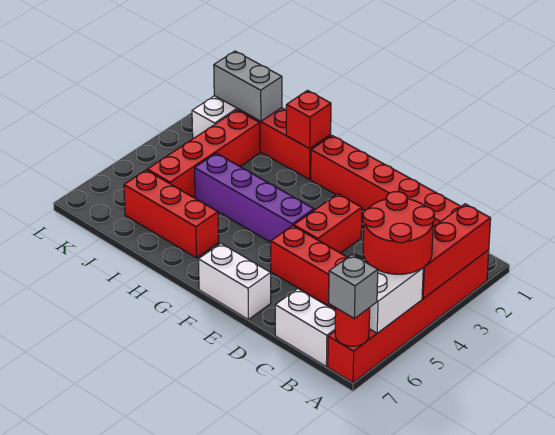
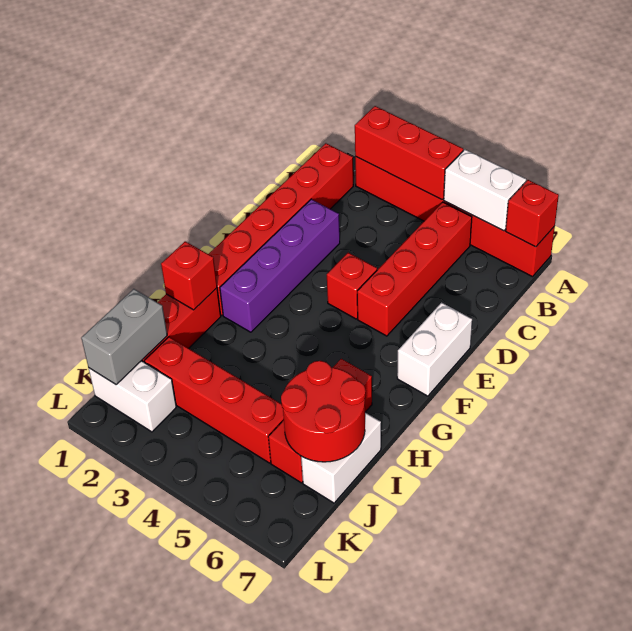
red 2x2 round brick [363,191,434,274] -> red 2x2 round brick moved to [281,361,366,462]
red 1x1 round brick [335,308,370,346] -> red 1x1 brick [506,180,559,247]
grey 1x1 brick [329,255,378,318] -> none
white 1x2 brick [275,289,336,367] -> white 1x2 brick moved to [301,413,381,503]
red 1x2 brick [294,194,362,253] -> red 1x1 brick [327,253,377,319]
purple 1x4 brick [195,153,314,242] -> purple 1x4 brick moved to [220,199,340,332]

